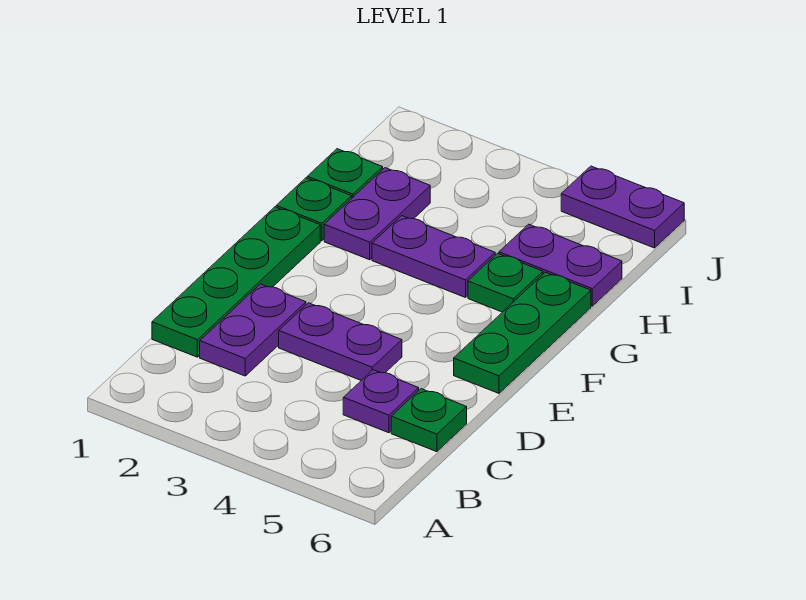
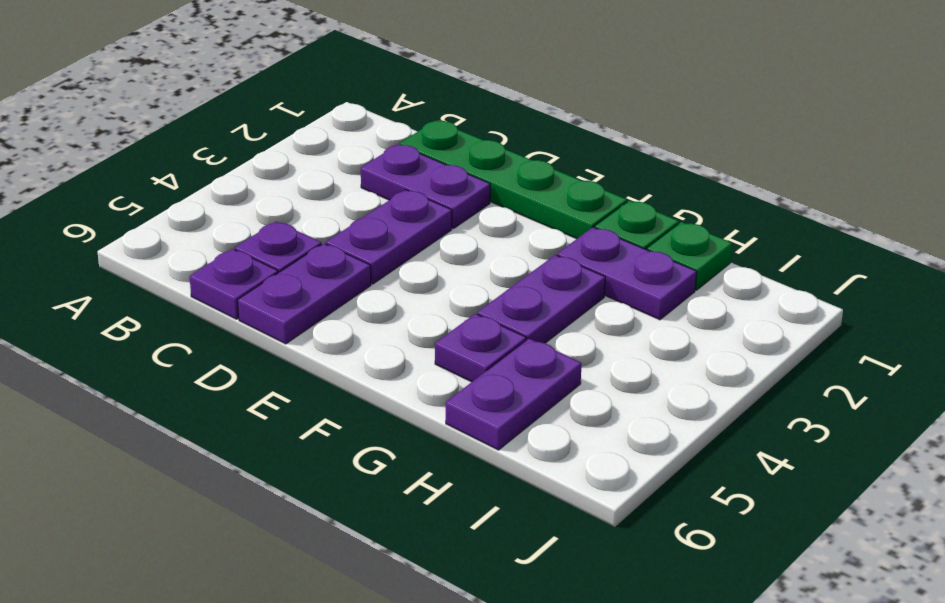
green 1x1 plate [391,389,467,452] -> purple 1x1 plate [190,249,278,319]
green 1x3 plate [454,272,591,393] -> none
green 1x1 plate [468,253,543,312] -> purple 1x1 plate [435,314,526,382]
purple 1x2 plate [561,166,684,248] -> purple 1x2 plate moved to [238,243,371,344]

